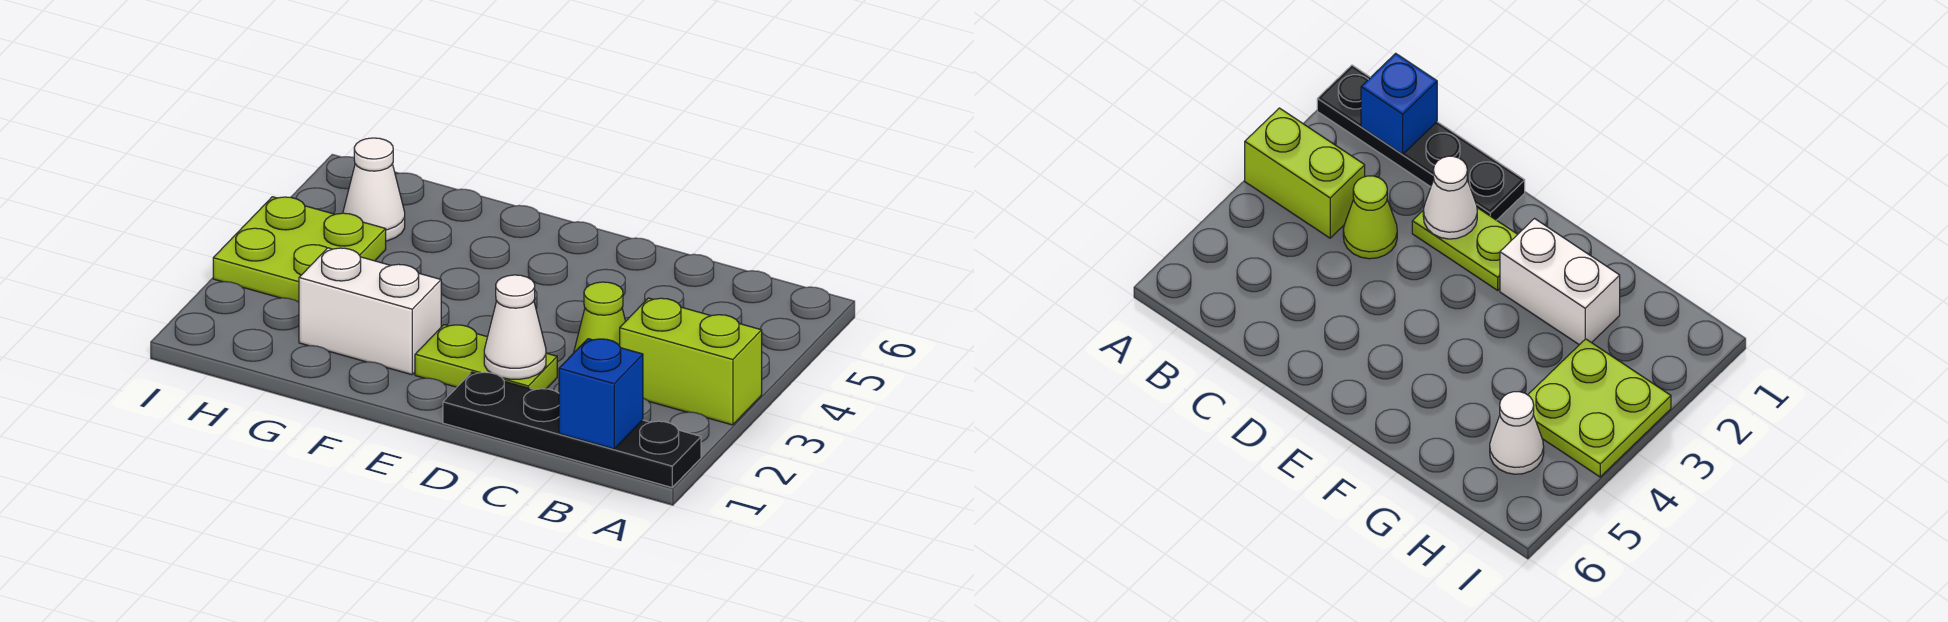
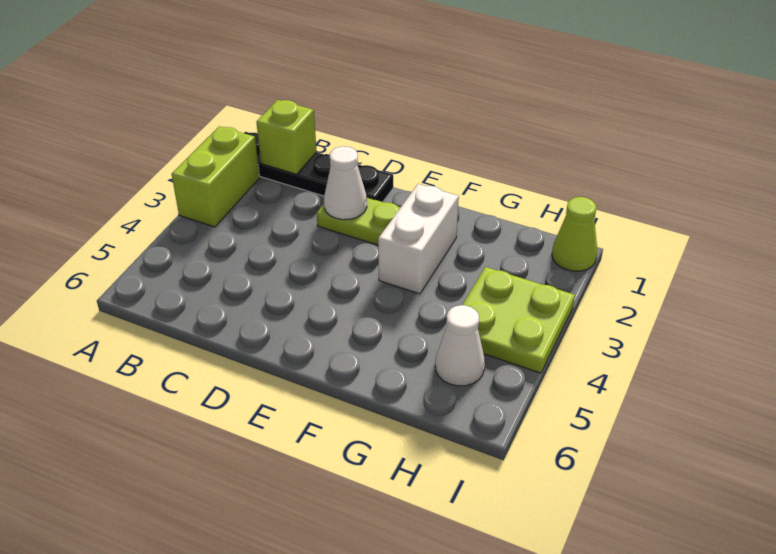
lime 1x2 brick [620,298,762,425] -> lime 1x2 brick turned to [172,126,260,227]
blue 1x1 brick [559,339,643,449] -> lime 1x1 brick [256,100,317,174]
lime 1x1 cone [574,282,626,352] -> lime 1x1 cone moved to [552,197,597,271]
white 1x2 brick [299,248,441,375] -> white 1x2 brick turned to [378,184,459,294]

